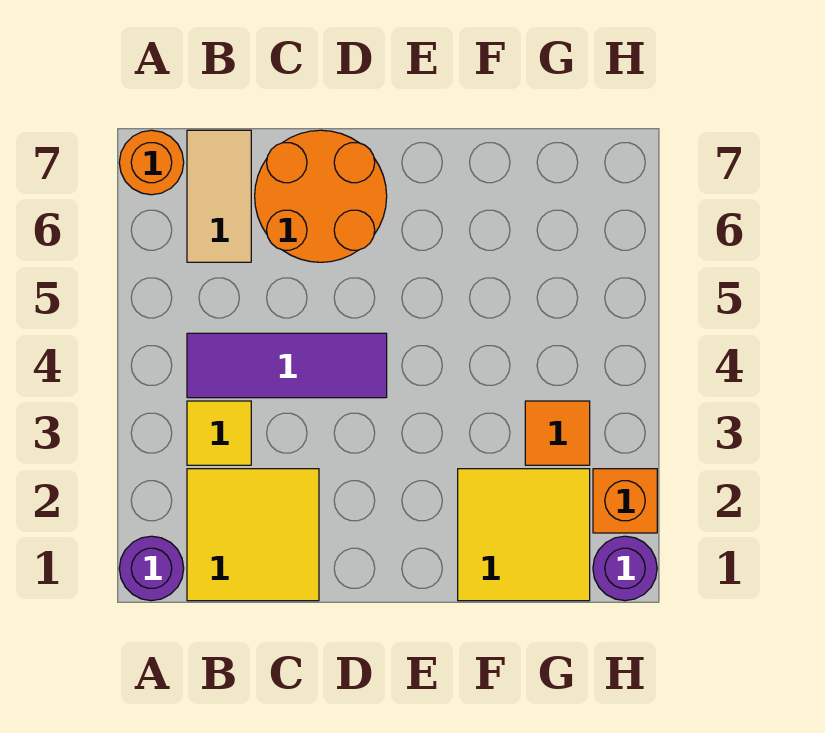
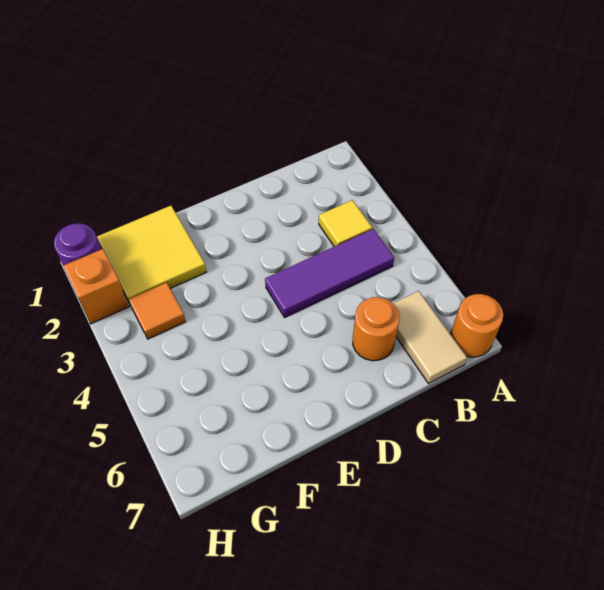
purple 1x1 round brick [119,536,184,601] -> none
yellow 2x2 tile [187,469,319,601] -> none
orange 2x2 round brick [255,130,387,262] -> orange 1x1 round brick [353,297,400,361]

